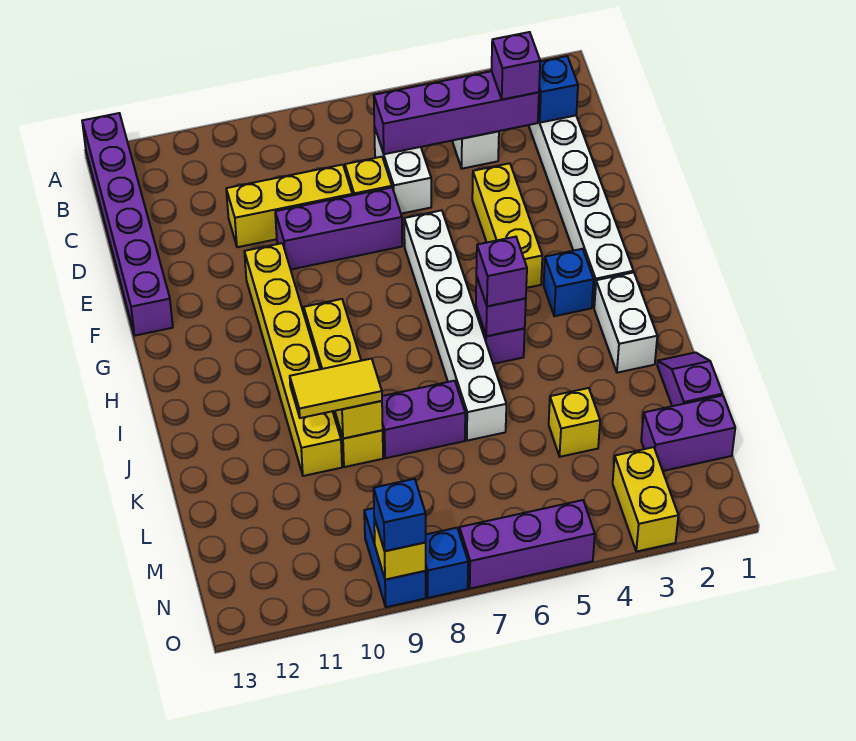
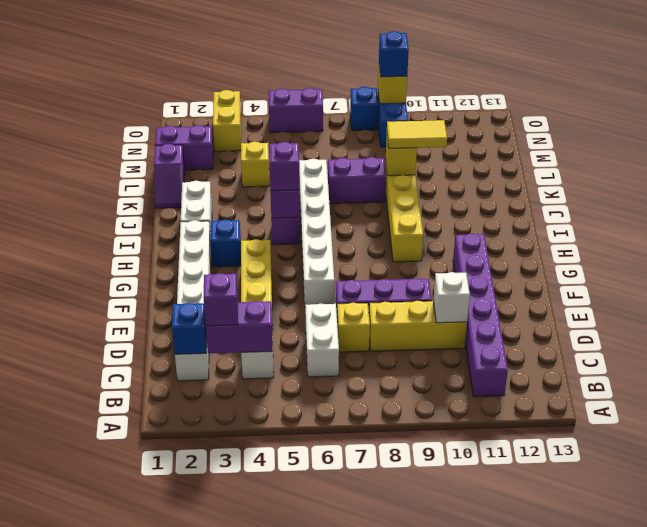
purple 1x6 brick [82,113,173,336] -> purple 1x6 brick moved to [453,233,508,397]
purple 1x4 brick [374,71,539,154] -> purple 1x2 brick [206,301,273,353]
none -> white 1x1 brick [433,272,470,323]
yellow 1x6 brick [244,243,342,476] -> none
purple 1x3 brick [459,500,595,589] -> purple 1x2 brick [269,88,323,133]

